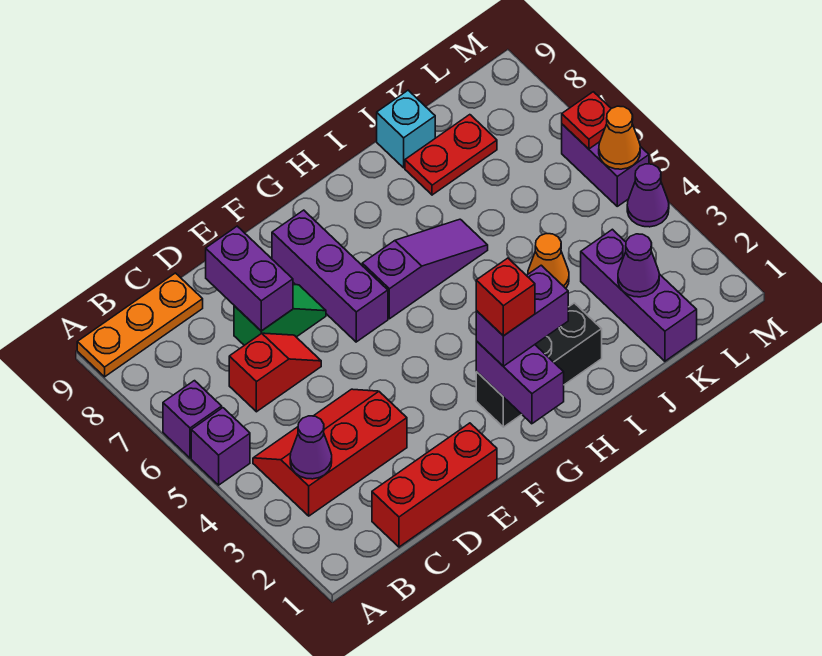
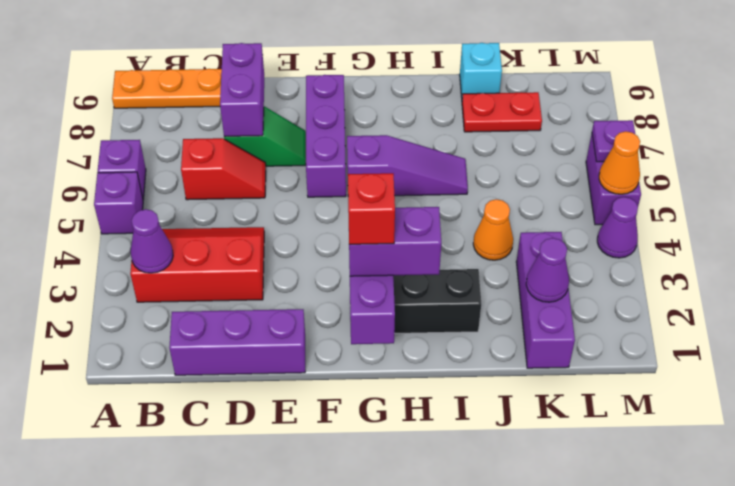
red 1x3 brick [372,423,497,547] -> purple 1x3 brick [169,309,305,375]
red 1x1 plate [562,92,611,149] -> purple 1x1 plate [592,120,635,162]

